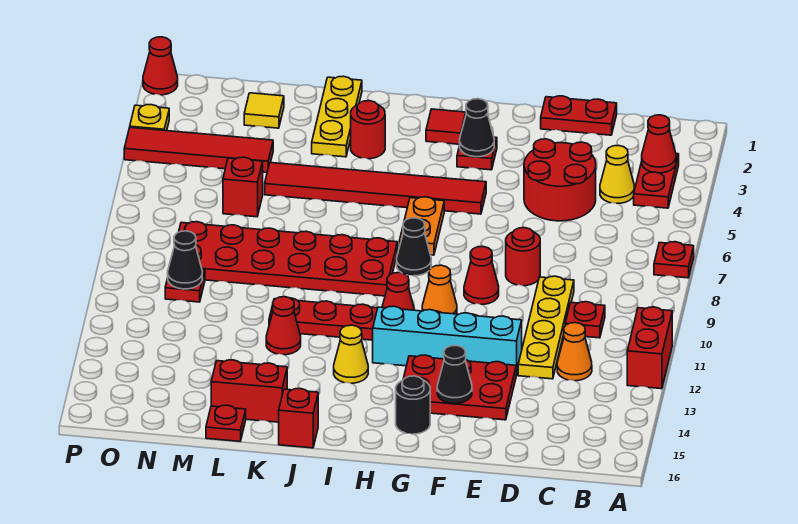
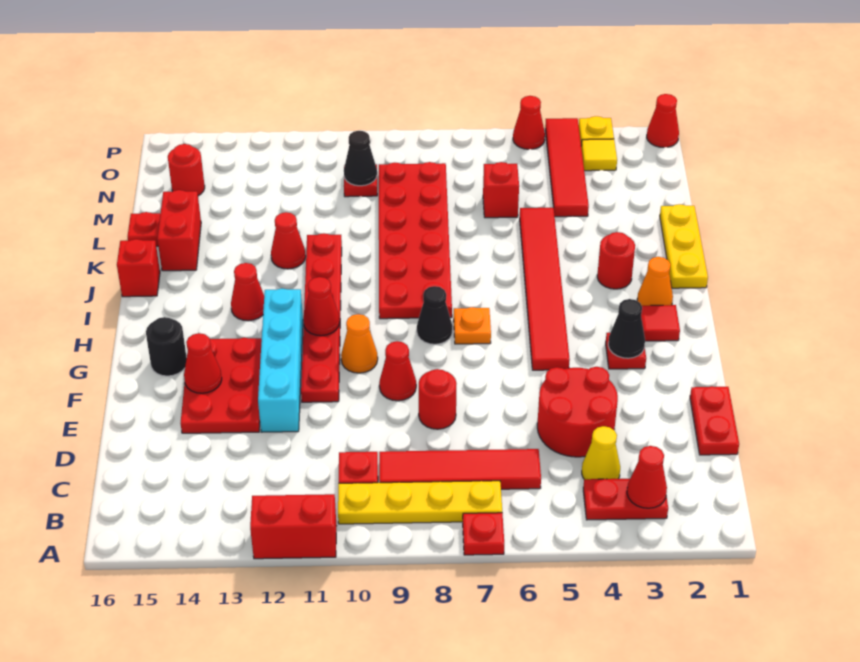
none -> red 1x4 tile [379,449,541,489]
orange 1x1 cone [557,323,592,381] -> orange 1x1 cone moved to [637,257,673,306]
yellow 1x4 plate [518,276,574,379] -> yellow 1x4 plate moved to [338,481,502,524]
black 1x1 cone [437,346,472,404] -> red 1x1 cone [184,333,222,393]
orange 1x2 plate [399,197,444,255] -> orange 1x1 plate [454,307,491,344]
yellow 1x1 cone [334,325,368,383] -> red 1x1 cone [231,263,264,321]
yellow 1x3 plate [312,76,362,157] -> yellow 1x3 plate turned to [660,204,708,288]
yellow 1x1 tile [244,93,284,128] -> yellow 1x1 tile moved to [581,139,617,171]
none -> red 1x1 round brick [168,144,205,196]
none -> red 1x1 cone [513,96,545,149]

